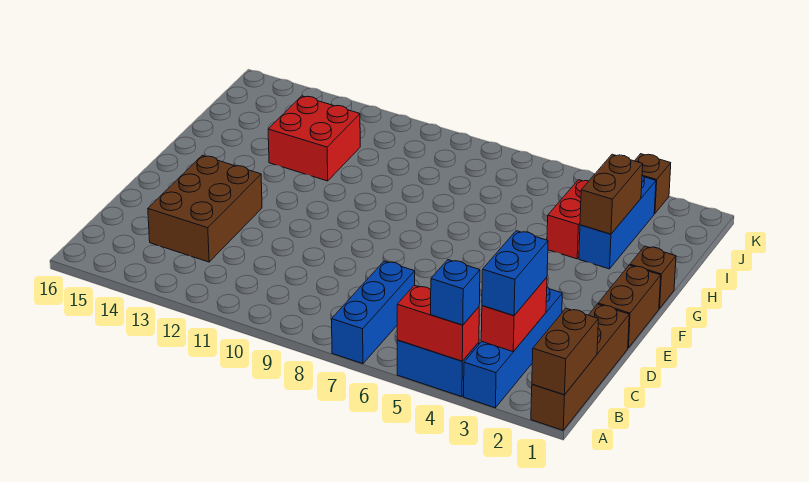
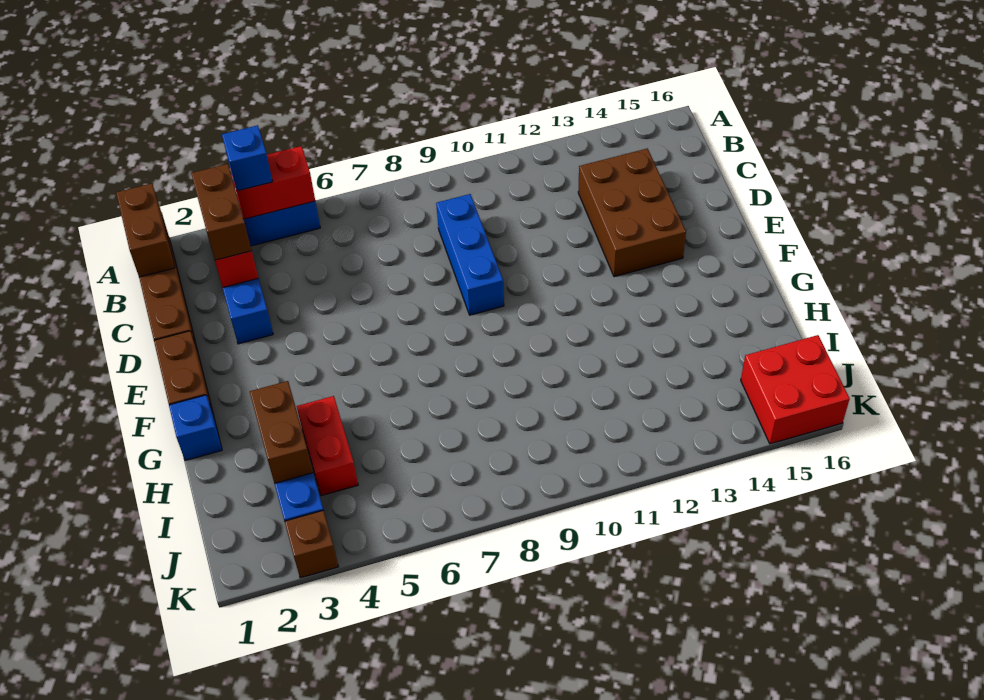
blue 1x3 brick [332,261,415,364] -> blue 1x3 brick moved to [436,194,504,315]
blue 1x2 brick [482,231,548,316] -> brown 1x2 brick [191,164,252,260]
brown 1x1 brick [630,246,676,309] -> blue 1x1 brick [169,395,222,461]
red 2x2 brick [268,96,360,181] -> red 2x2 brick moved to [741,335,850,444]

